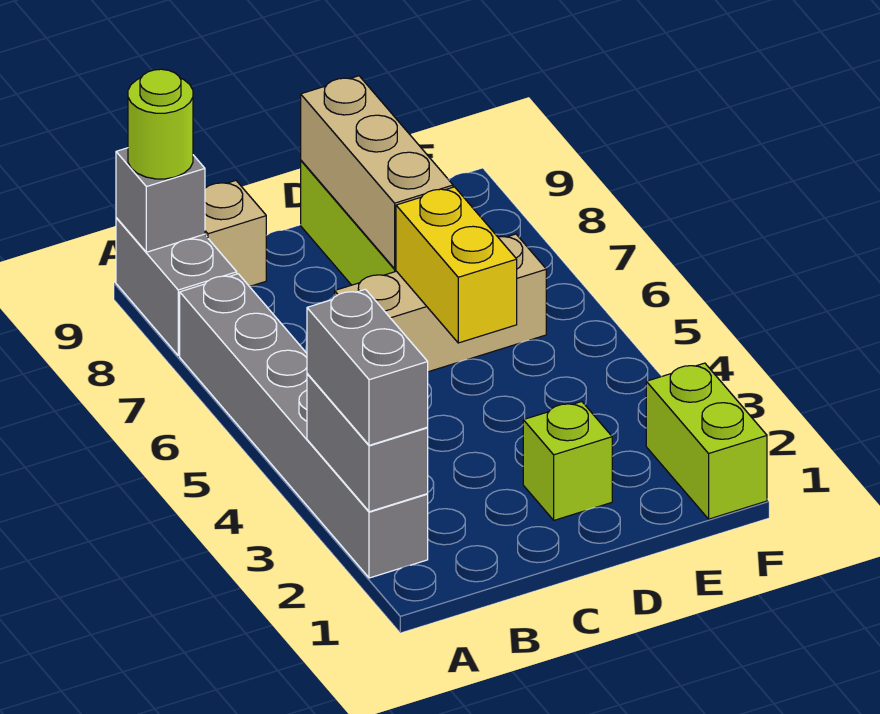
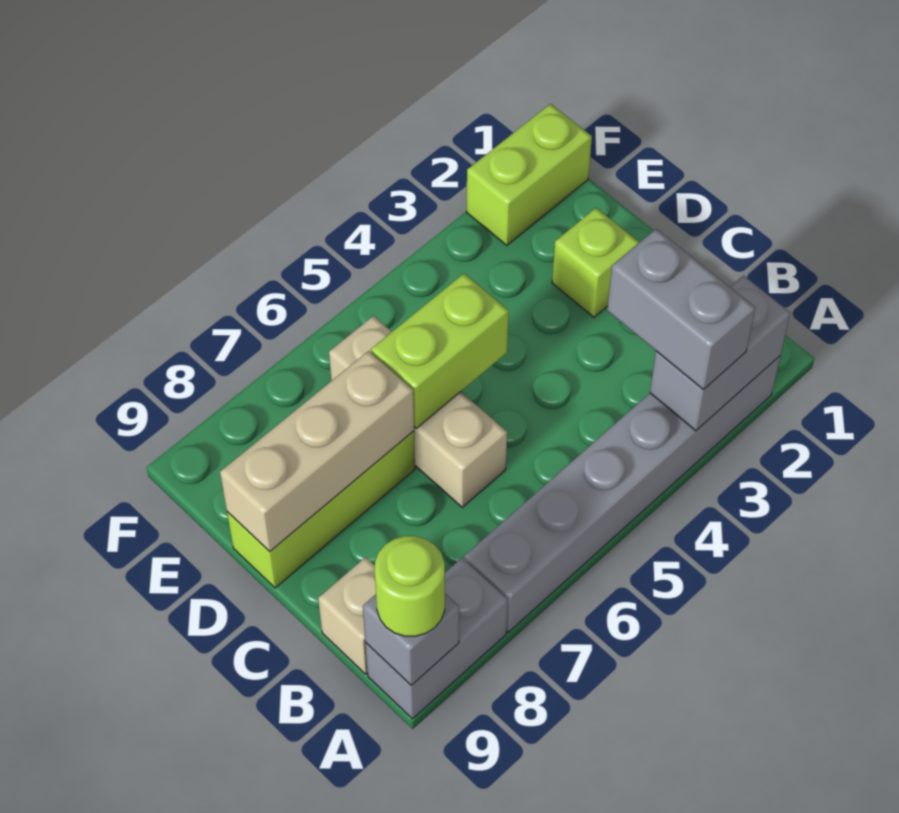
grey 1x2 brick [307,289,428,445] -> grey 1x2 brick turned to [607,229,755,390]
yellow 1x2 brick [396,187,517,343] -> lime 1x2 brick [371,273,509,428]

